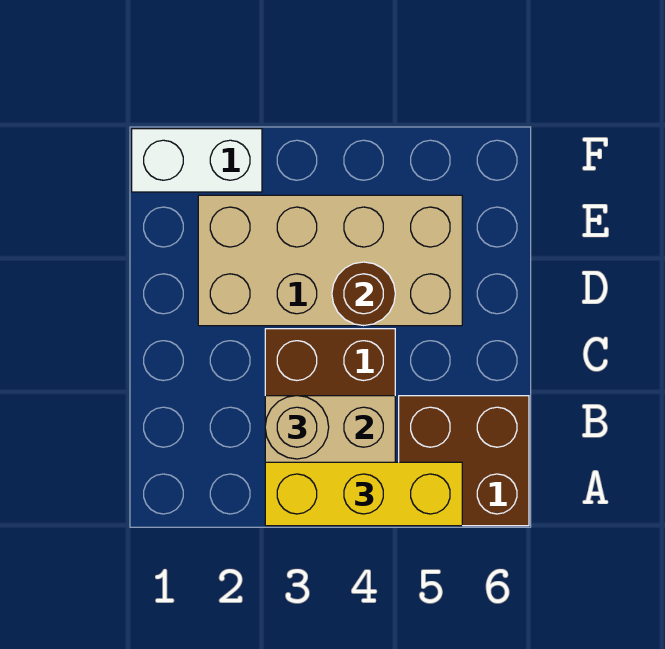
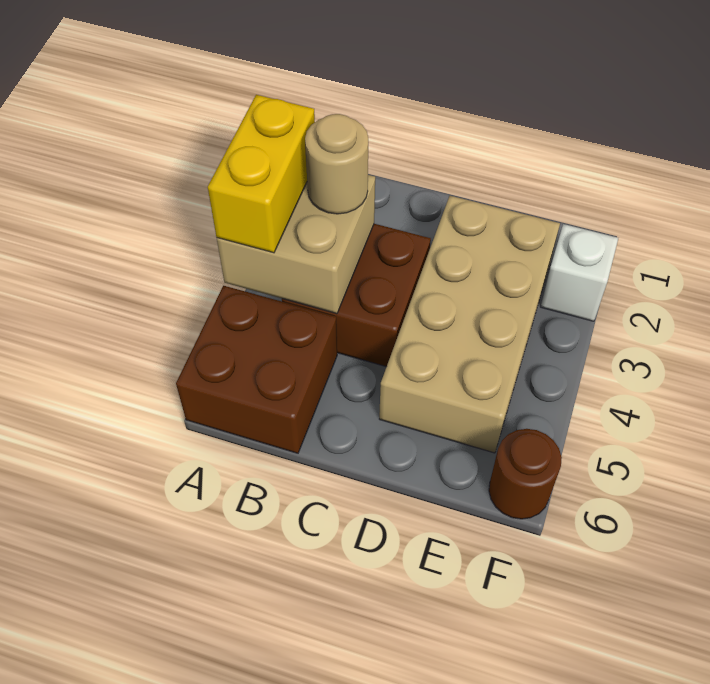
yellow 1x3 brick [265,462,462,526] -> yellow 1x2 brick [208,95,315,253]
brown 1x1 round brick [332,262,395,326] -> brown 1x1 round brick moved to [489,429,562,519]
white 1x2 brick [132,129,262,192] -> white 1x1 brick [540,224,618,321]

